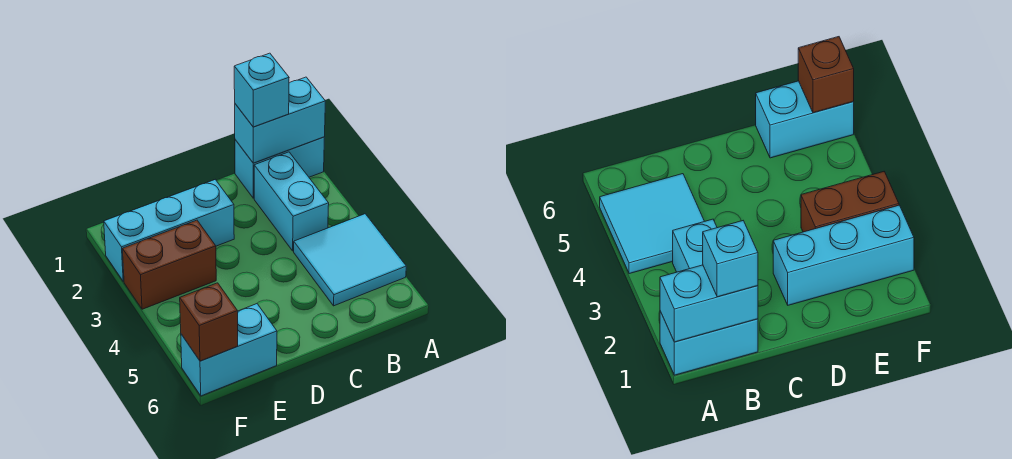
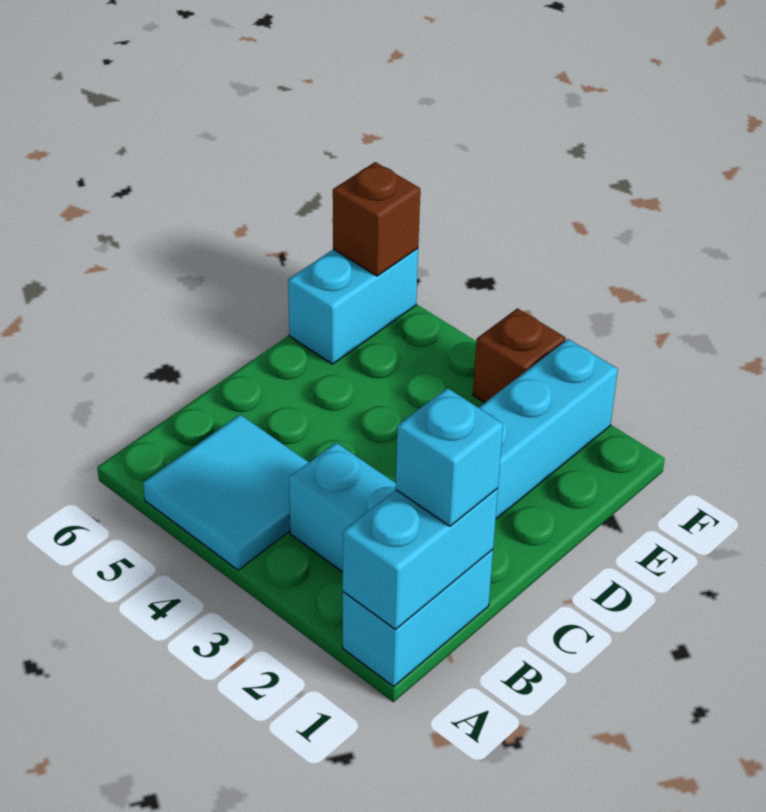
brown 1x2 brick [122,220,216,309] -> brown 1x1 brick [473,308,566,403]

